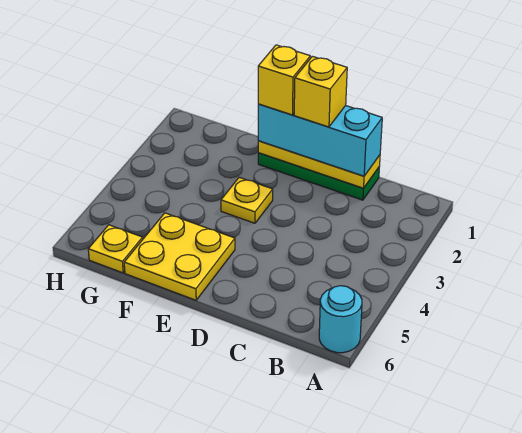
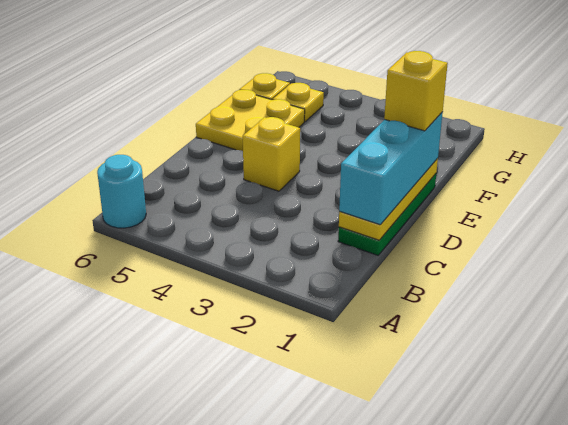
yellow 1x1 brick [294,56,347,127] -> yellow 1x1 brick moved to [243,117,300,191]
yellow 1x1 plate [221,177,273,223] -> yellow 1x1 plate moved to [273,83,324,122]

